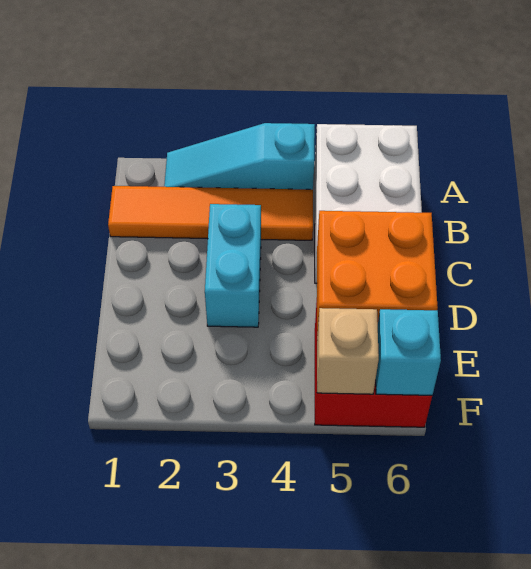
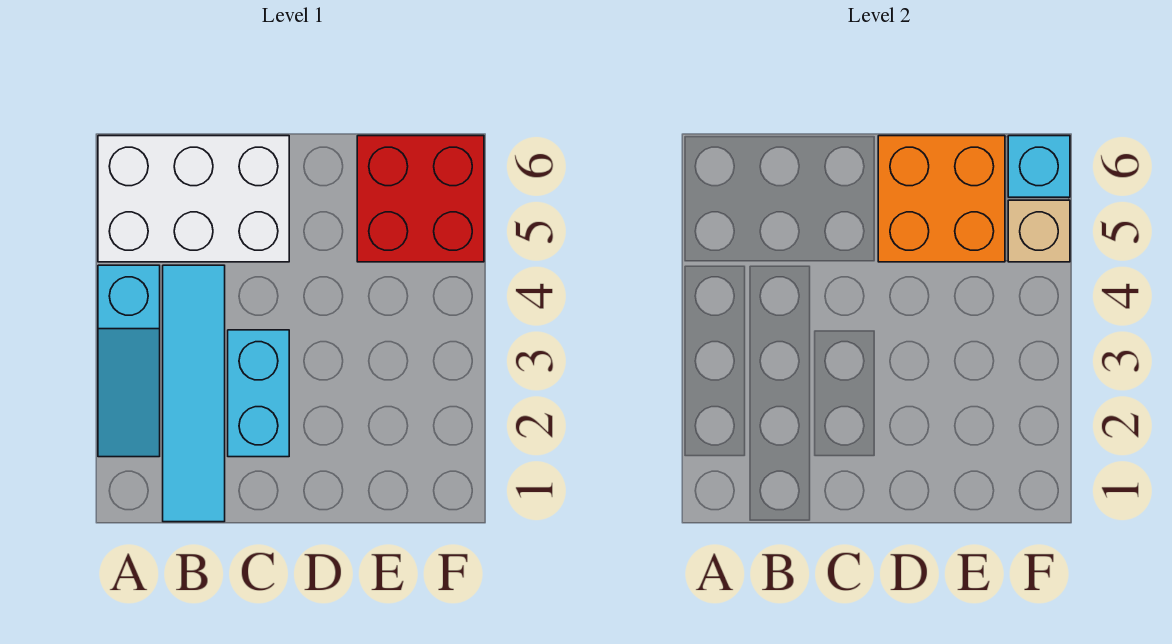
orange 1x4 tile [108,186,313,240] -> cyan 1x4 tile [163,265,225,522]
cyan 1x2 brick [205,204,261,327] -> cyan 1x2 brick turned to [228,330,289,457]

